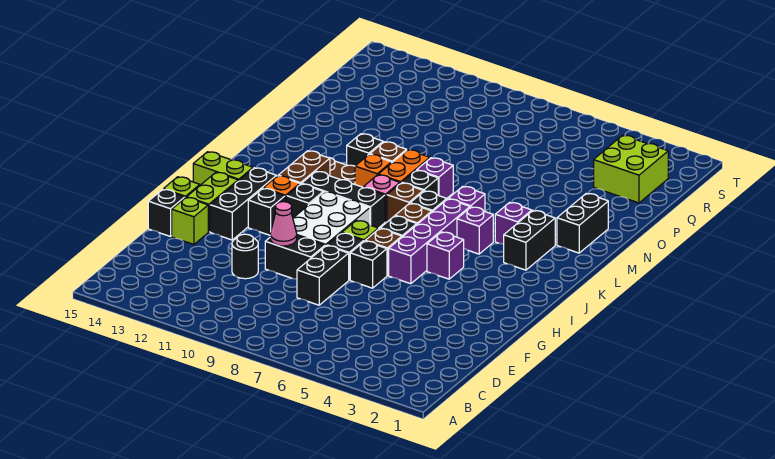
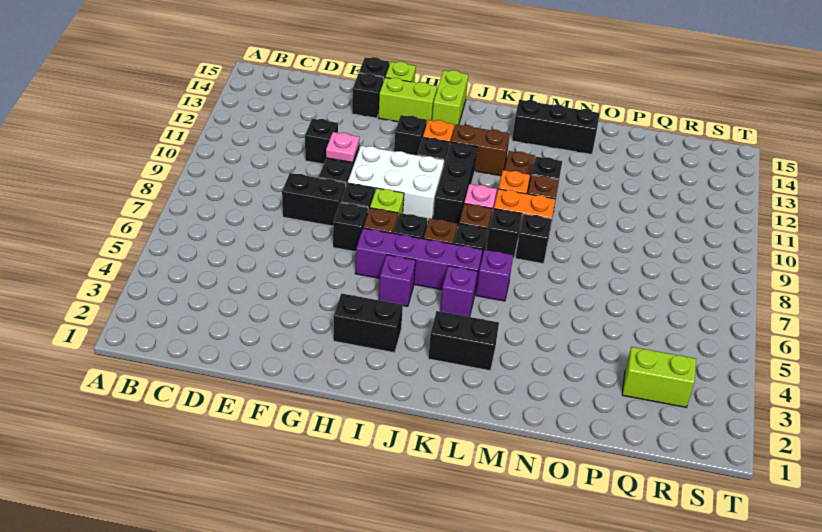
black 1x1 round brick [232,234,258,279] -> black 1x1 brick [305,119,338,164]
pink 1x1 cone [270,202,297,246] -> pink 1x1 plate [326,132,359,163]
lime 1x1 brick [172,197,208,245] -> black 1x1 brick [352,73,384,118]
black 1x3 brick [210,168,277,240] -> black 1x3 brick moved to [512,100,600,154]
purple 1x1 brick [495,202,532,244] -> none
black 1x2 brick [557,193,608,253] -> black 1x2 brick moved to [333,293,403,353]
purple 1x1 brick [417,158,453,199] -> black 1x1 brick [516,214,552,264]
lime 2x2 brick [594,135,668,203] -> lime 1x2 brick [622,347,696,407]

